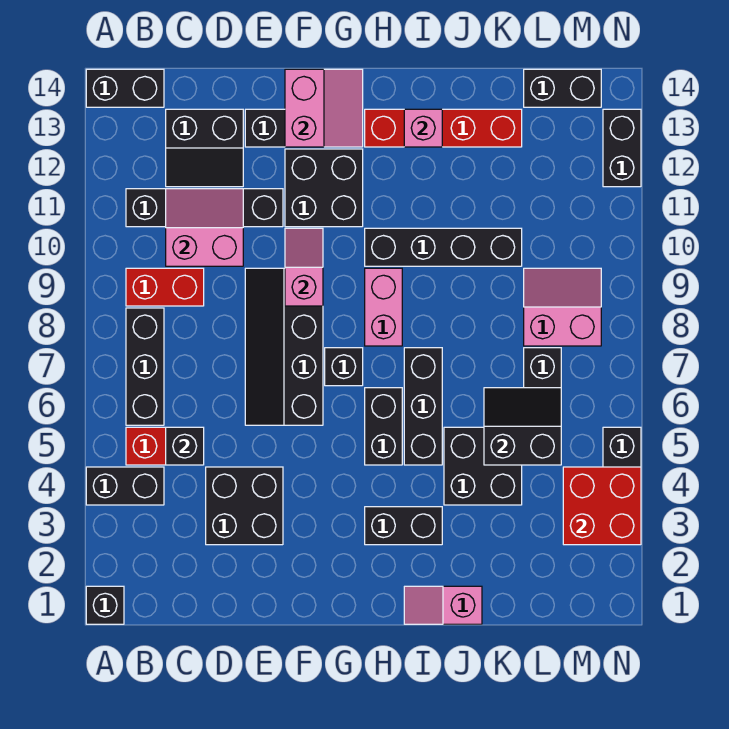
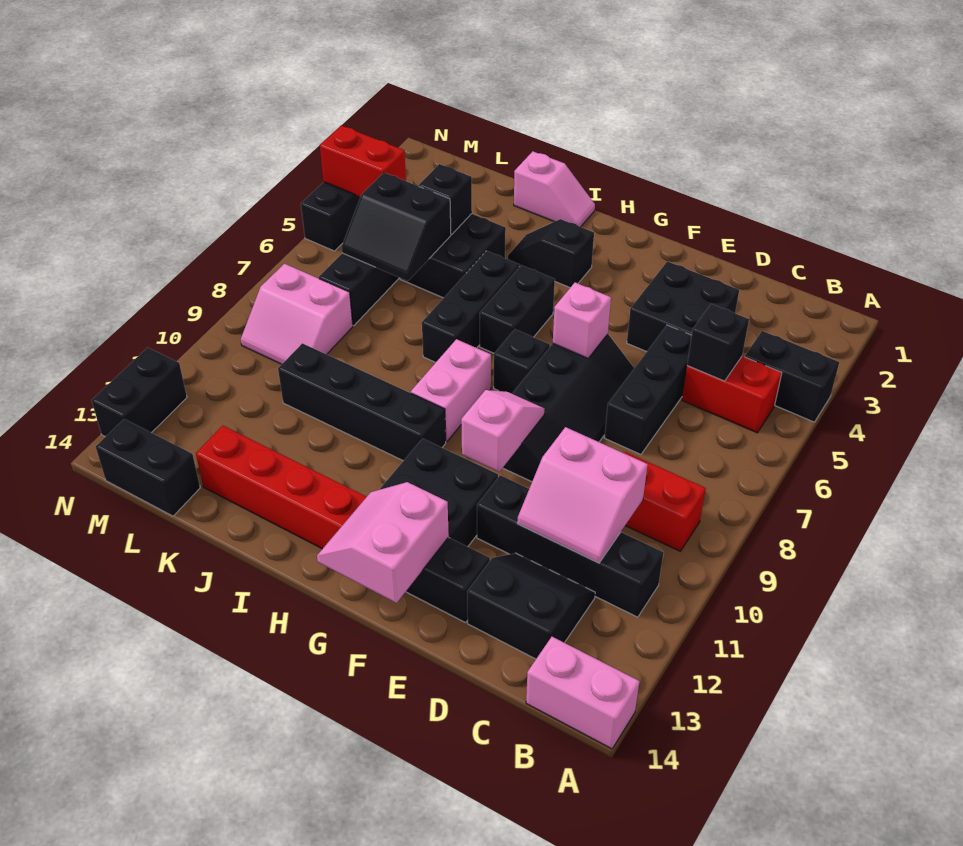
black 1x1 brick [86,586,124,624] -> black 1x1 brick moved to [419,164,472,234]
black 1x2 brick [86,69,164,107] -> pink 1x2 brick [526,637,639,749]
black 1x3 brick [126,308,164,425] -> black 1x3 brick moved to [604,325,692,454]
pink 1x2 slope [285,228,323,306] -> pink 1x2 slope turned to [461,390,544,472]
black 1x2 brick [365,507,442,545] -> black 1x2 slope [508,219,594,287]
pink 1x1 brick [404,109,442,147] -> pink 1x1 brick moved to [553,283,611,358]
red 2x2 brick [563,467,641,545] -> red 1x2 brick [320,126,406,197]

